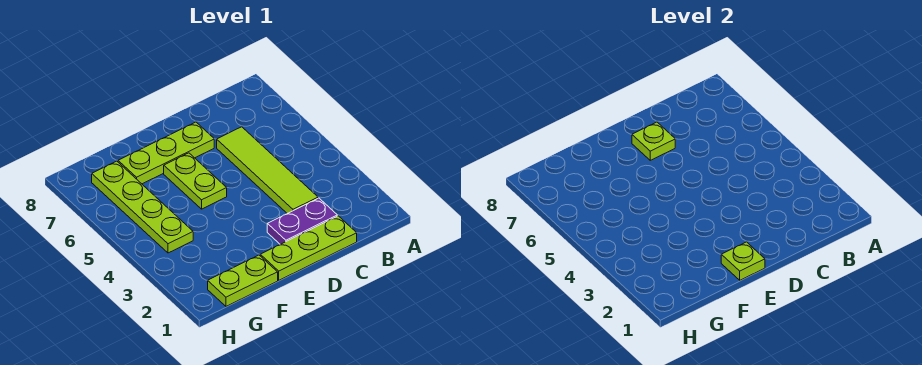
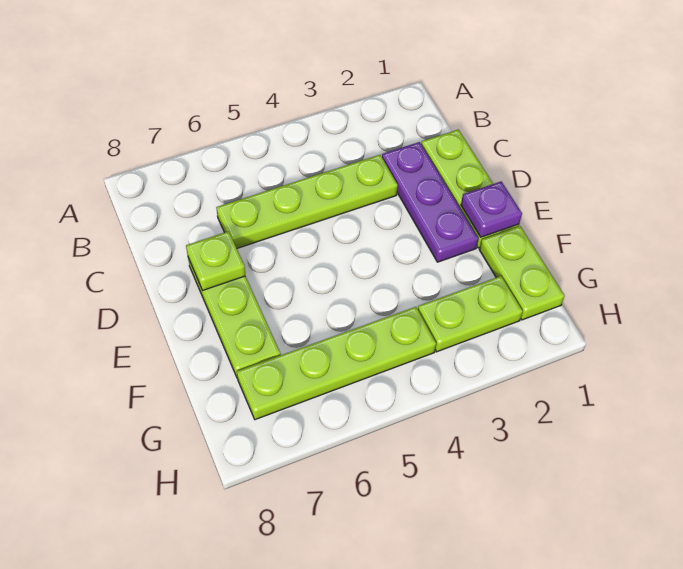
purple 1x2 plate [267,198,337,244] -> purple 1x3 plate [382,142,478,262]
lime 1x4 tile [217,127,318,214] -> lime 1x4 plate [216,155,398,248]
lime 1x1 plate [721,242,765,280] -> purple 1x1 plate [461,181,522,237]
lime 1x2 plate [164,153,227,209] -> lime 1x2 plate moved to [418,276,523,352]

